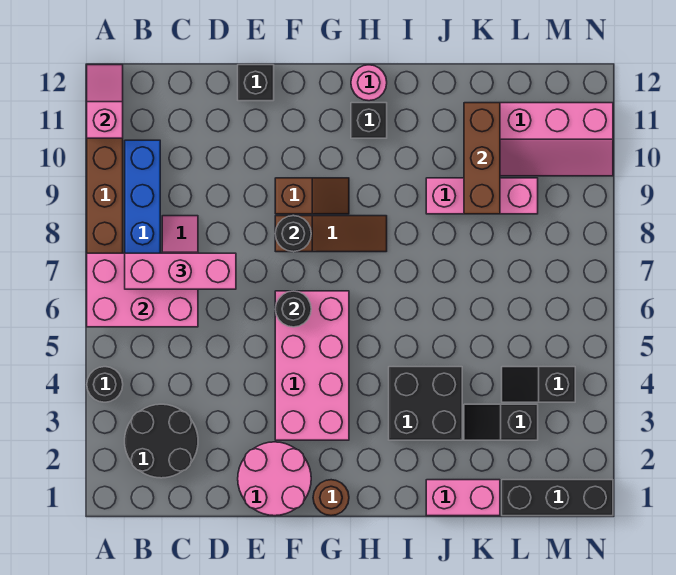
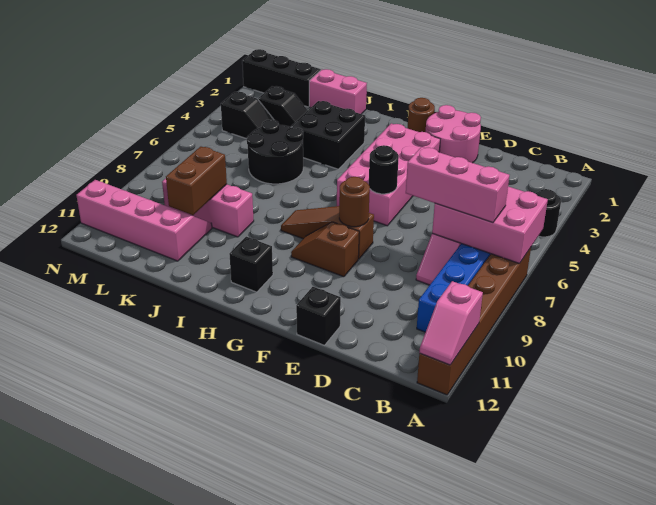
black 2x2 round brick [125,404,198,478] -> black 2x2 round brick moved to [247,120,303,184]
black 1x1 round brick [275,216,311,252] -> brown 1x1 round brick [339,177,370,227]
pink 1x1 round brick [351,65,387,101] -> none
brown 1x3 brick [464,103,500,214] -> brown 1x2 brick [166,147,227,215]

